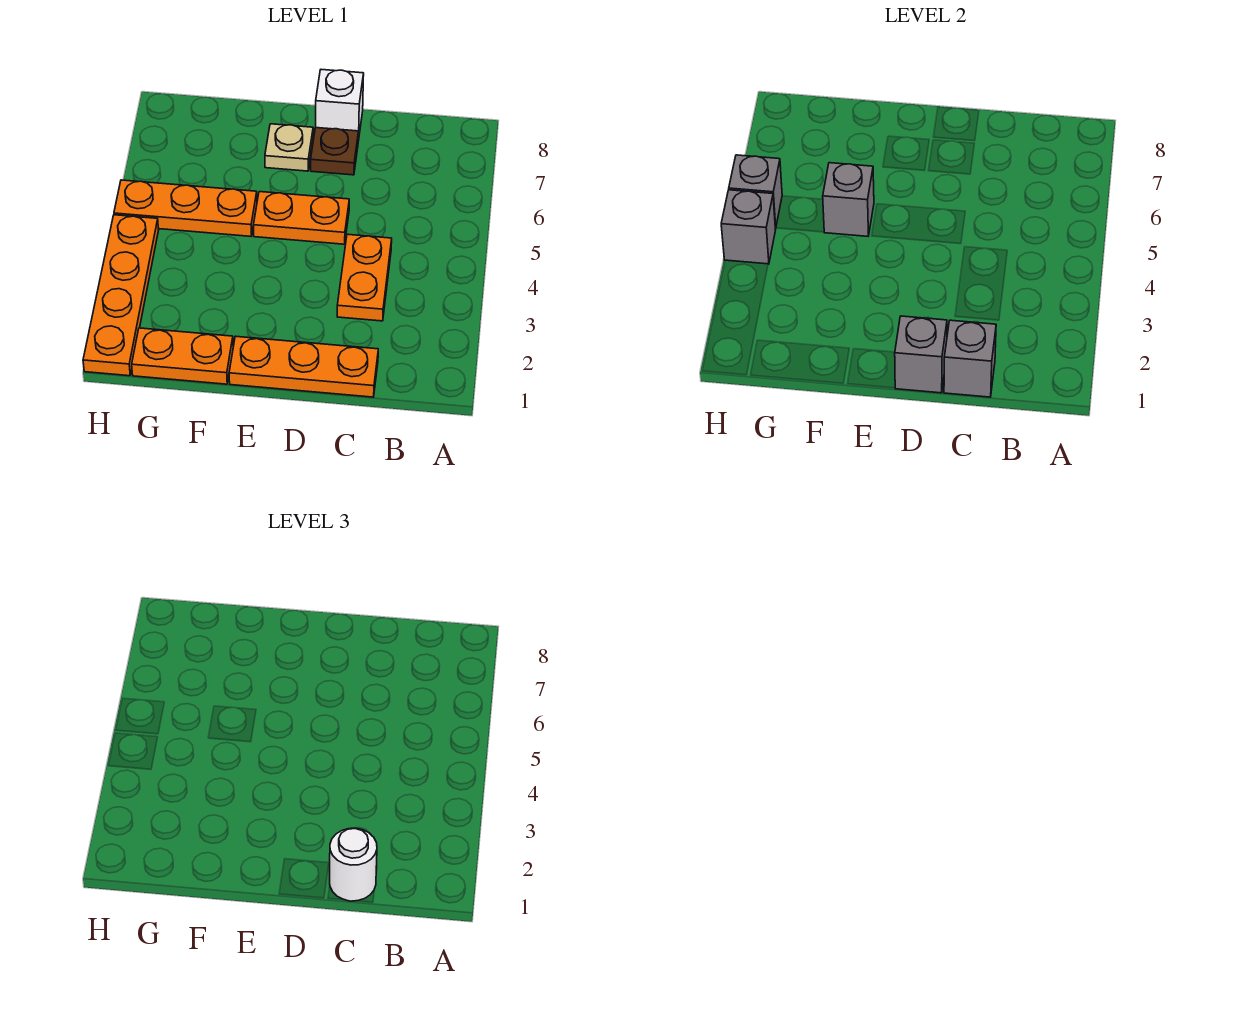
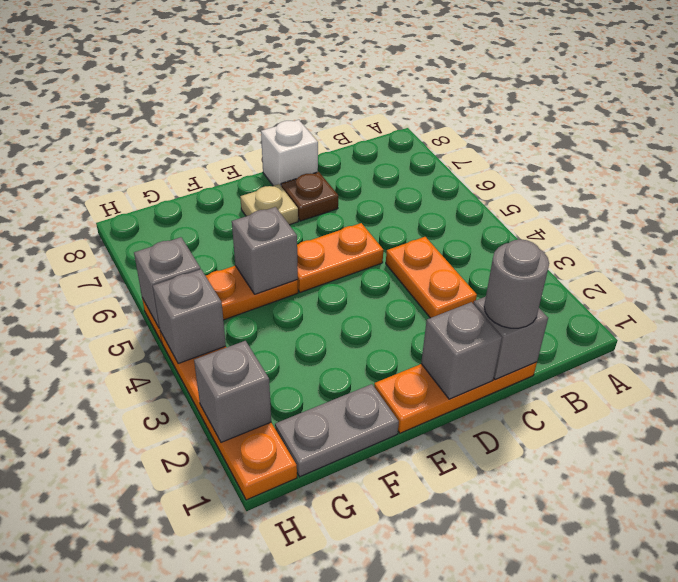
white 1x1 round brick [330,828,377,901] -> grey 1x1 round brick [484,240,549,328]
orange 1x2 plate [132,328,233,384] -> grey 1x2 plate [275,384,399,477]
none -> grey 1x1 brick [194,341,271,442]

